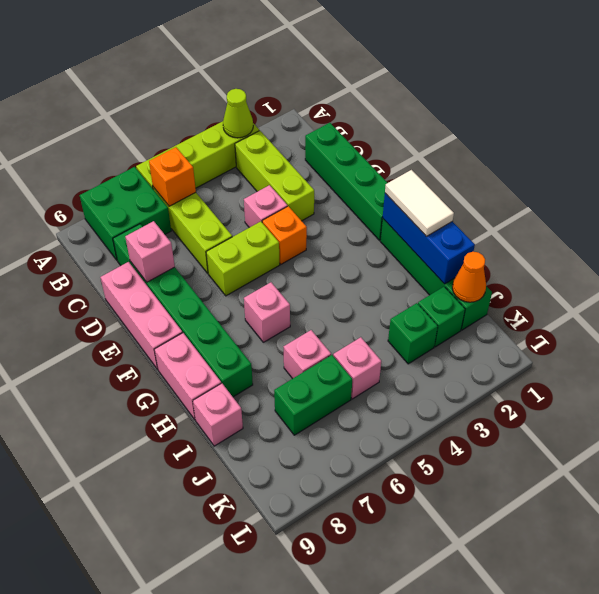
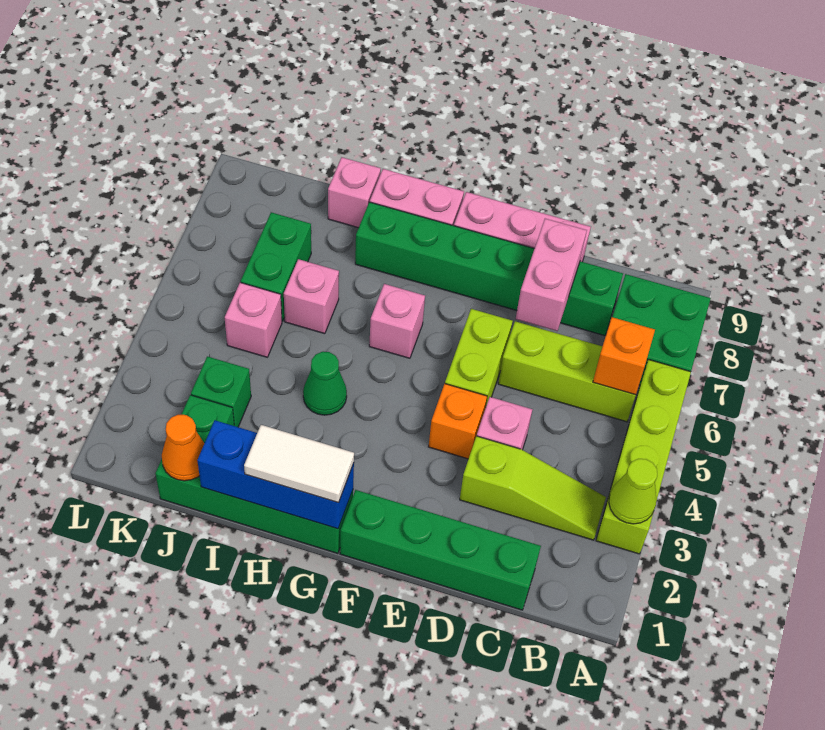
lime 1x3 brick [235,131,314,221] -> lime 1x3 slope [460,436,606,540]
pink 1x1 brick [125,221,175,282] -> pink 1x2 brick [516,219,587,331]
none -> green 1x1 cone [303,352,347,415]

